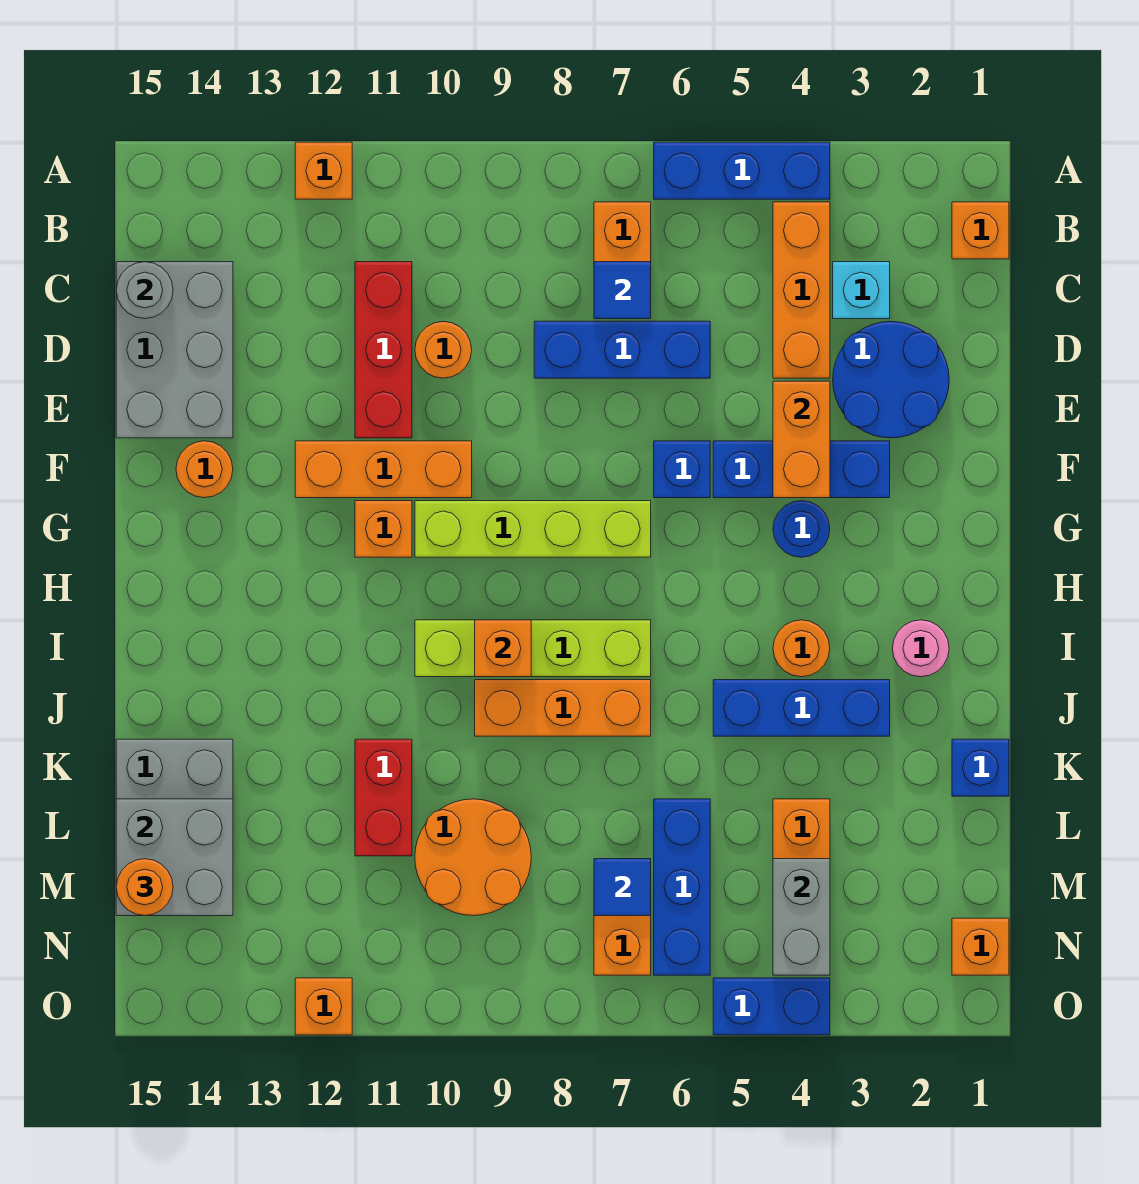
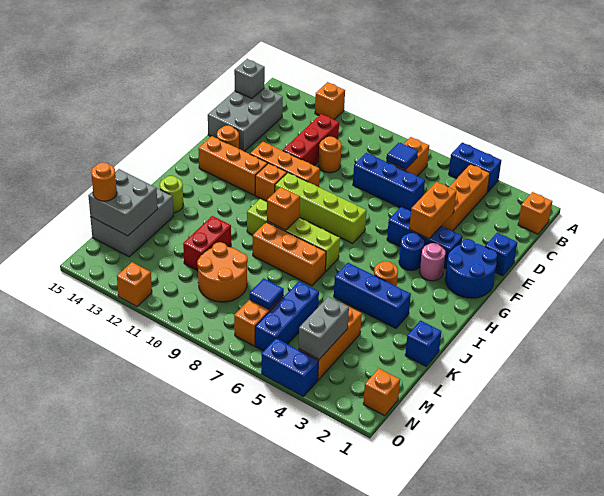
blue 1x3 brick [654,142,830,199] -> blue 1x2 brick [449,143,501,192]
cyan 1x1 brick [833,262,890,319] -> none
grey 1x1 round brick [116,262,173,319] -> grey 1x1 brick [234,59,265,98]
blue 2x2 round brick [833,322,949,438] -> blue 2x2 round brick moved to [445,239,497,298]
blue 1x1 brick [654,441,710,498] -> blue 1x1 brick moved to [485,233,517,276]
none -> orange 1x3 brick [198,136,268,195]
pink 1x1 round brick [892,620,949,677] -> pink 1x1 round brick moved to [420,243,445,281]
none -> lime 1x1 round brick [160,176,183,213]

